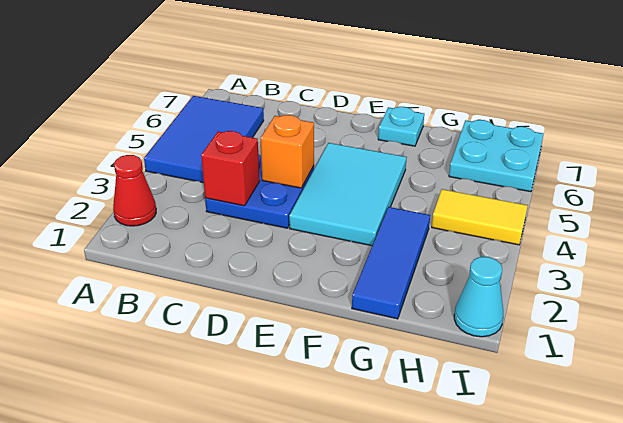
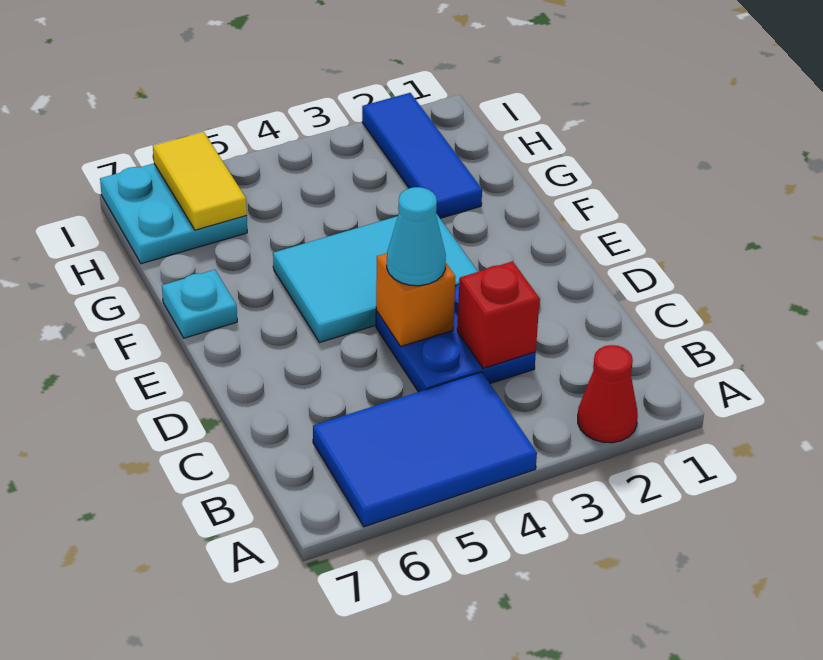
blue 1x3 tile [352,207,430,319] -> blue 1x3 tile turned to [362,93,482,218]
yellow 1x2 tile [432,189,528,245] -> yellow 1x2 tile moved to [153,132,247,230]
cyan 1x1 cone [454,257,503,337] -> cyan 1x1 cone moved to [387,187,446,286]

